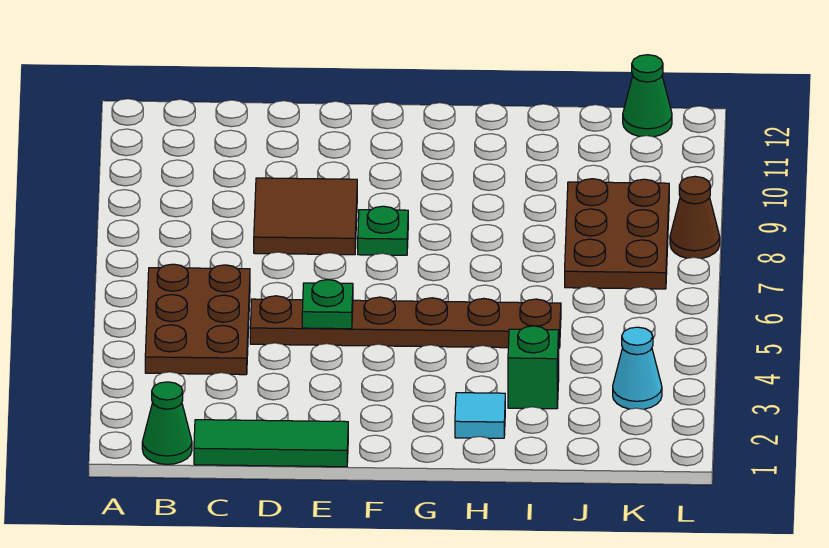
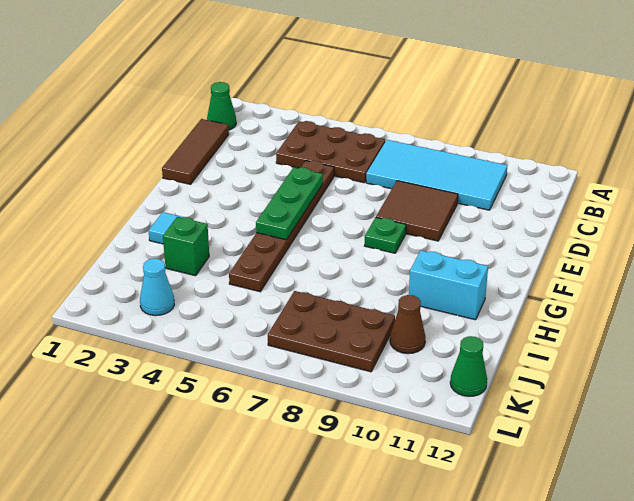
none -> cyan 2x4 tile [366,140,507,210]
green 1x3 tile [194,420,348,467] -> brown 1x3 tile [162,119,229,184]
green 1x1 plate [302,280,353,329] -> green 1x3 plate [256,167,323,240]
none -> cyan 1x2 brick [409,251,488,320]
brown 1x1 cone [670,176,720,259] -> brown 1x1 cone moved to [390,295,425,354]

